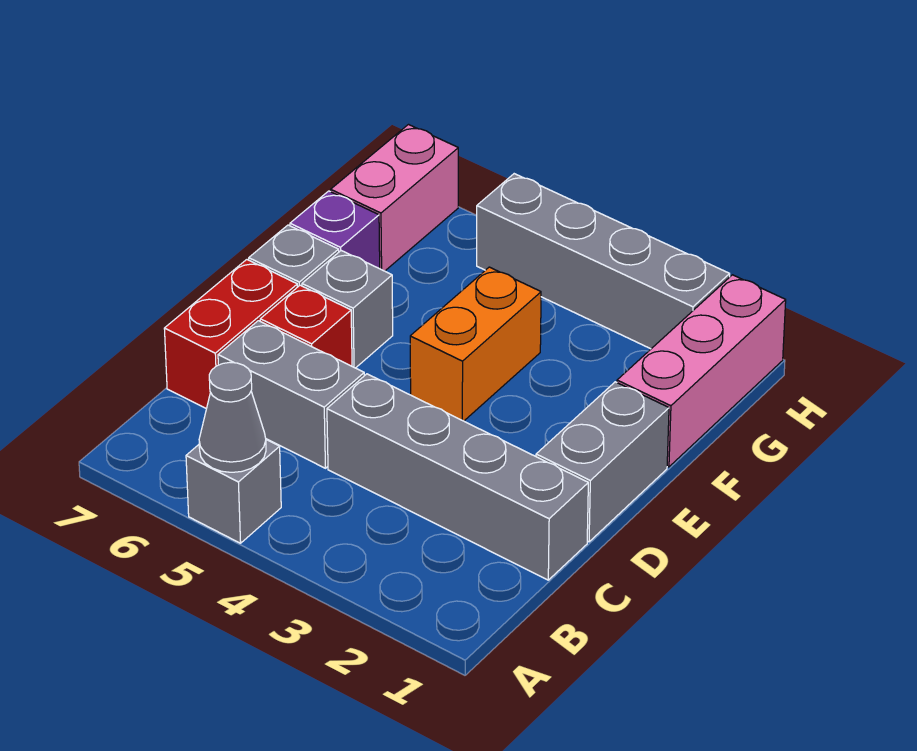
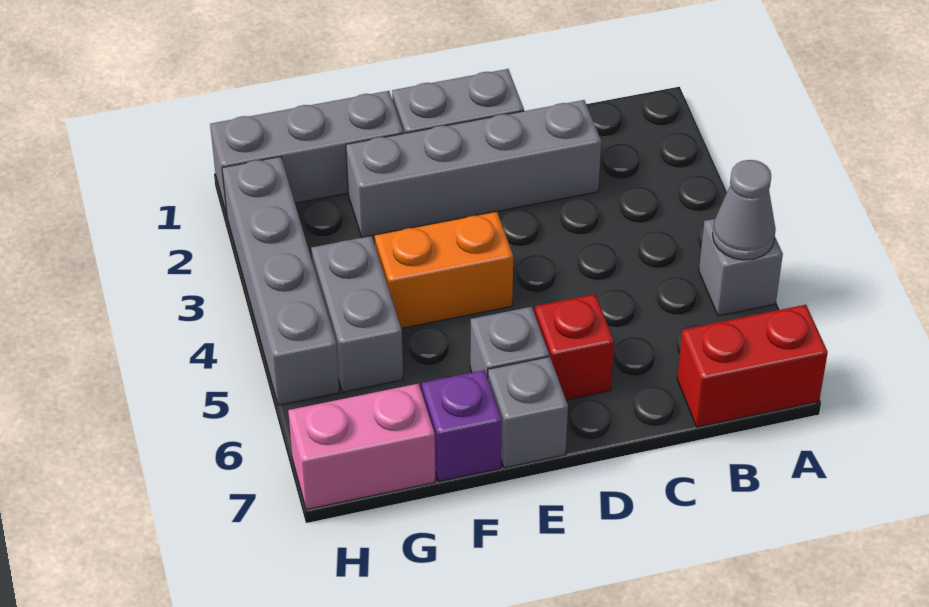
grey 1x4 brick [327,374,588,580] -> grey 1x4 brick turned to [346,100,601,237]
grey 1x2 brick [218,321,364,468] -> grey 1x2 brick moved to [311,236,403,392]
red 1x2 brick [164,260,297,409] -> red 1x2 brick moved to [677,305,828,427]
pink 1x3 brick [617,275,786,467] -> grey 1x3 brick [210,91,403,215]

